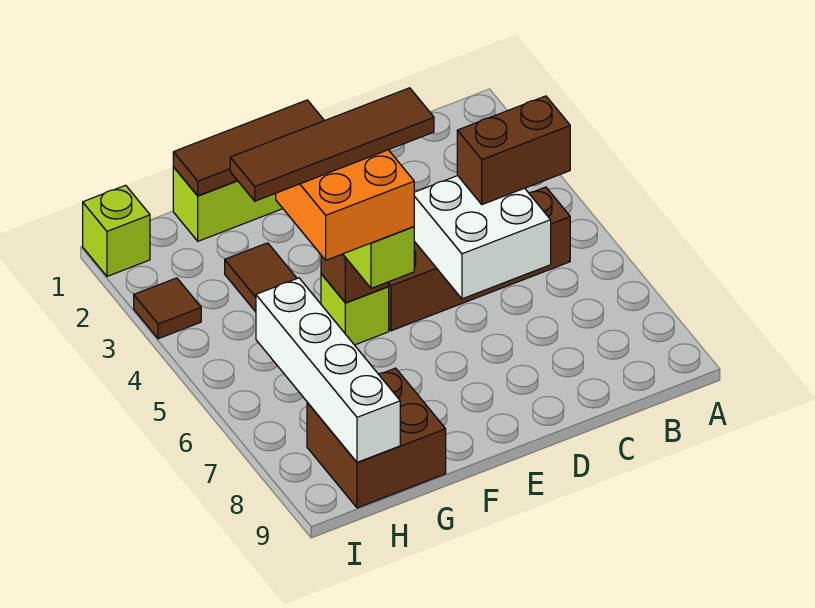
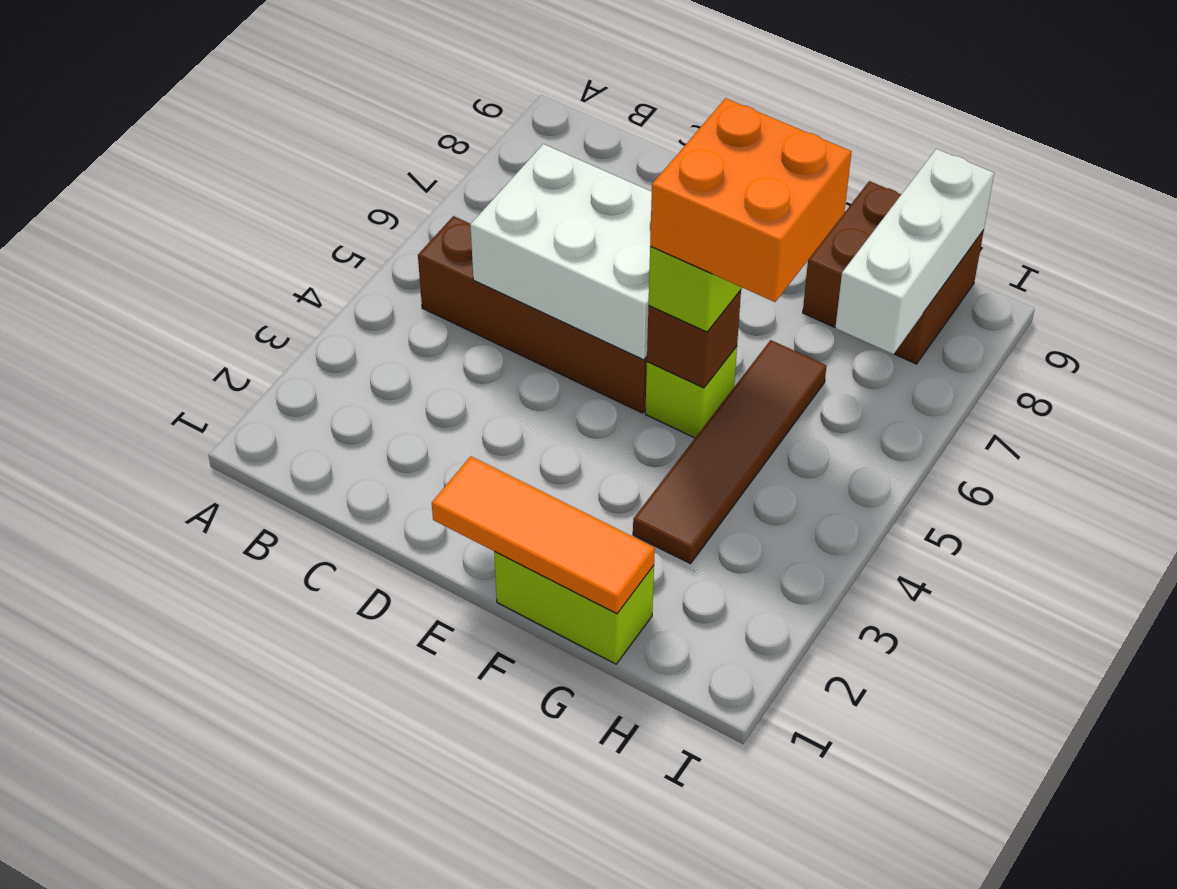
brown 1x2 brick [457,96,570,205] -> none
white 2x2 brick [414,176,551,299] -> white 2x3 brick [470,144,652,360]
brown 1x3 tile [173,100,324,196] -> orange 1x3 tile [432,456,655,614]
brown 1x4 tile [230,88,434,201] -> none
white 1x4 brick [256,278,400,463] -> white 1x3 brick [835,149,994,354]
lime 1x1 brick [83,185,150,276] -> none
brown 1x1 tile [134,278,201,339] -> none

